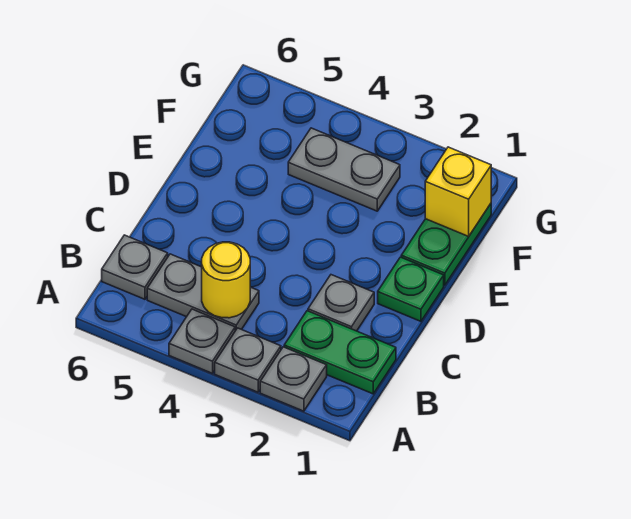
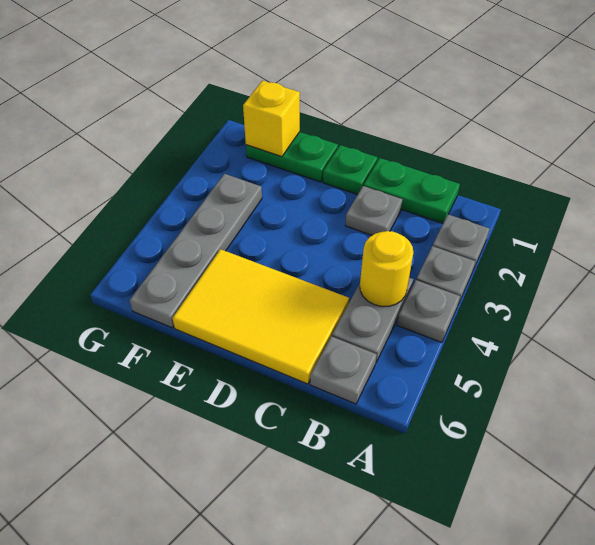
green 1x2 plate [284,311,396,394] -> green 1x2 plate turned to [364,158,460,223]
none -> yellow 2x3 tile [173,249,349,384]
grey 1x2 plate [288,128,400,211] -> grey 1x4 plate [130,174,262,328]

